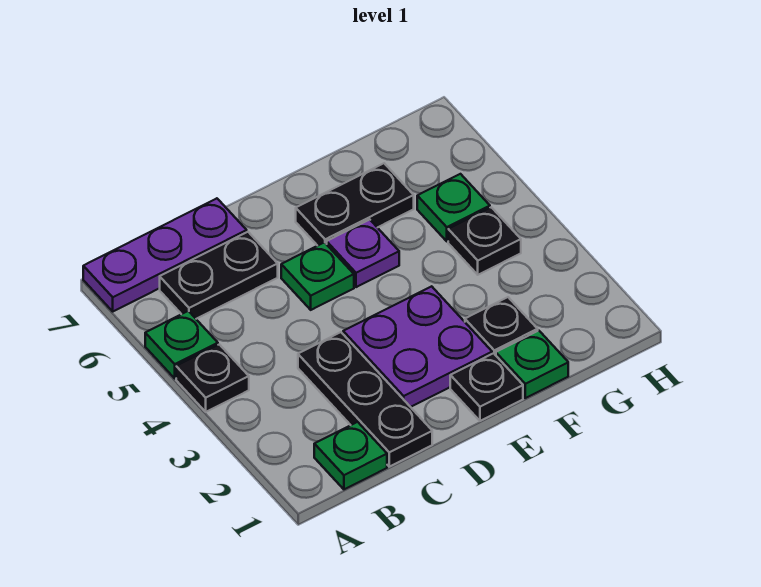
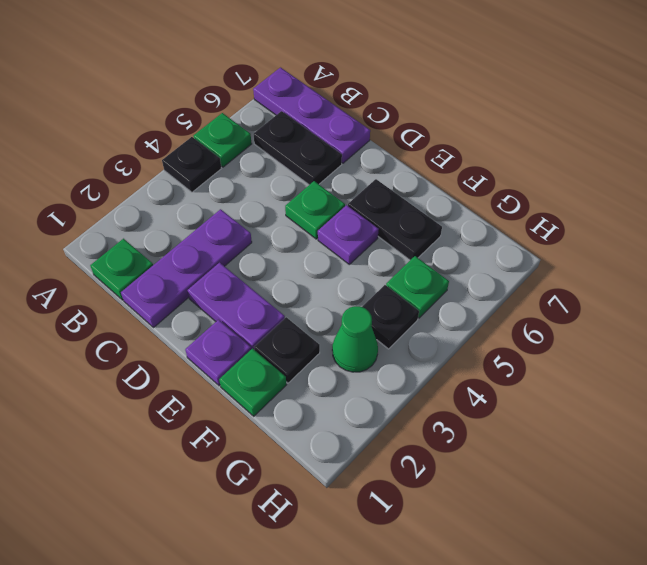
black 1x3 plate [298,332,432,467] -> purple 1x3 plate [121,209,252,327]
purple 2x2 plate [343,286,492,407] -> purple 1x2 plate [188,263,285,349]
black 1x1 plate [450,353,523,421] -> purple 1x1 plate [185,320,251,386]
none -> green 1x1 cone [332,306,378,372]

